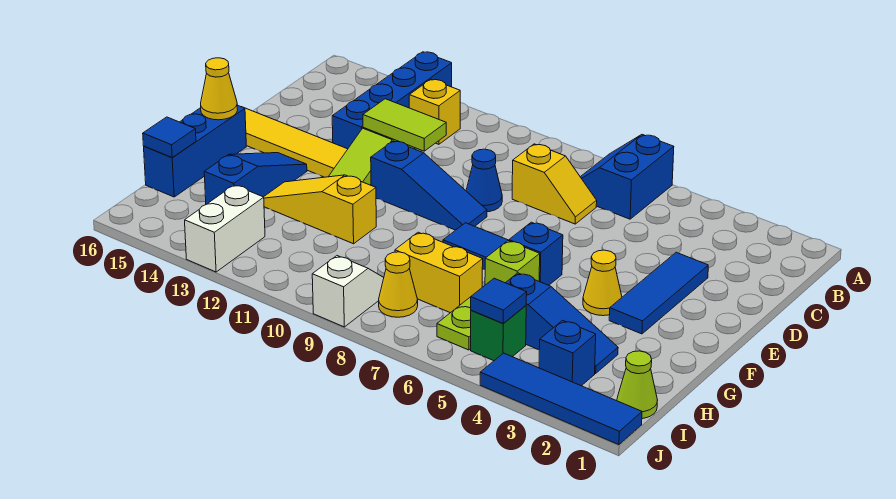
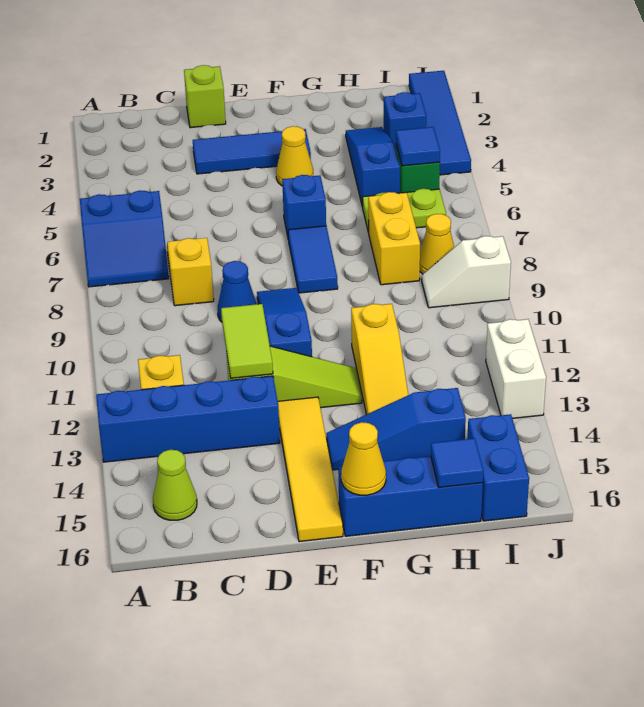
lime 1x1 brick [485,241,540,285] -> lime 1x1 brick moved to [184,65,226,128]
lime 1x1 cone [617,351,657,419] -> lime 1x1 cone moved to [153,450,197,520]
white 1x2 brick [185,185,265,272] -> white 1x2 brick turned to [486,319,546,419]
none -> blue 1x2 brick [467,414,529,521]

